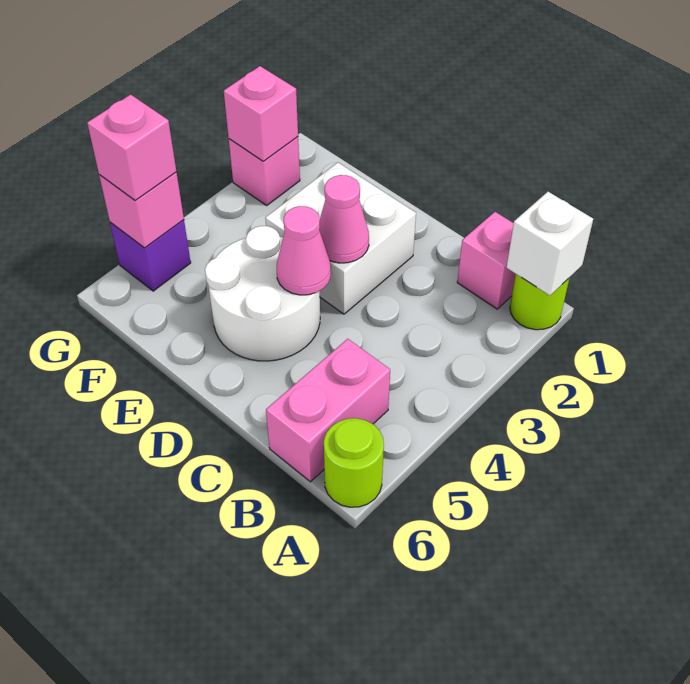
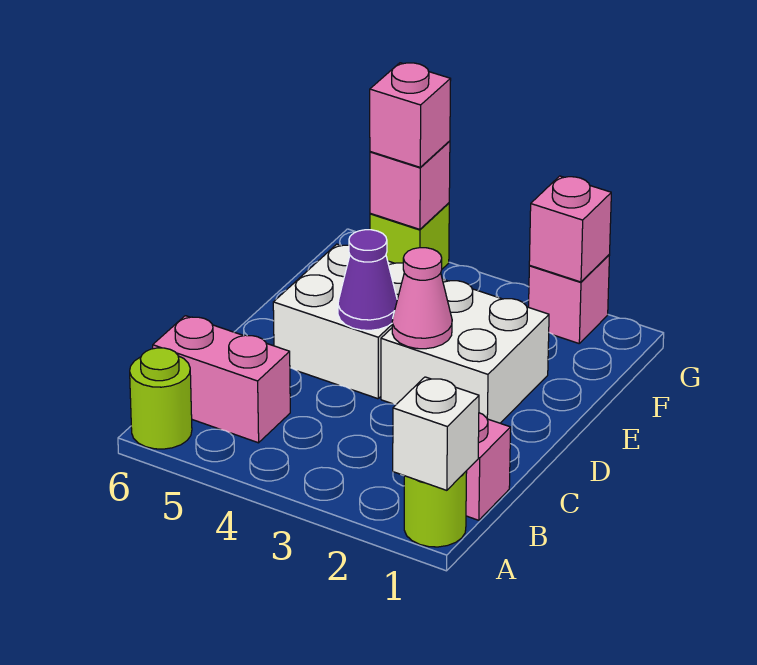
white 2x2 round brick [205,226,320,361] -> white 2x2 brick [273,244,404,399]
pink 1x1 cone [277,206,331,295] -> purple 1x1 cone [338,230,397,330]
purple 1x1 brick [110,220,191,291] -> lime 1x1 brick [370,203,449,269]

